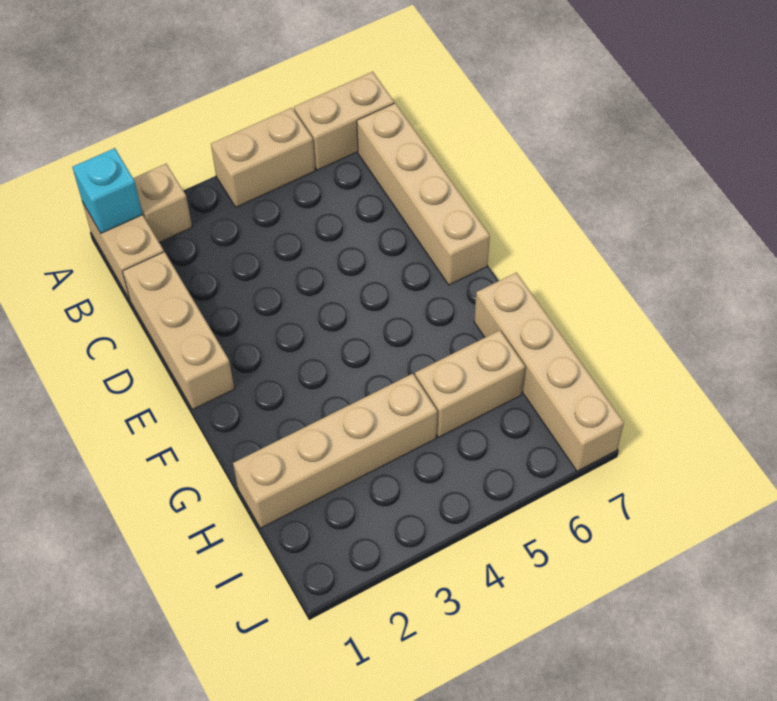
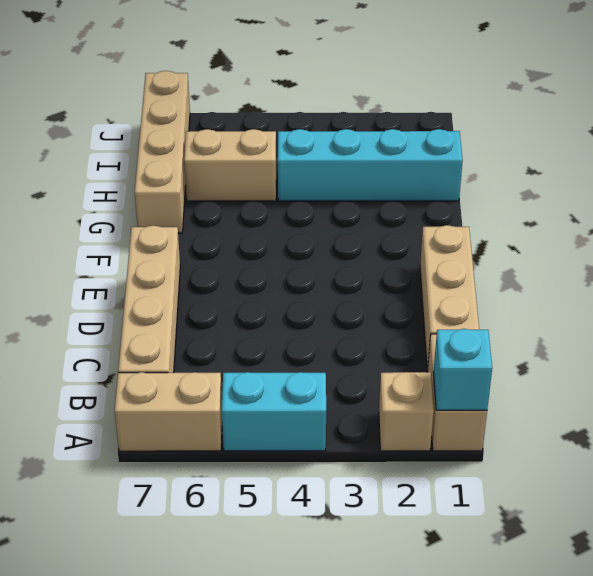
tan 1x2 brick [211,108,315,207] -> cyan 1x2 brick [222,372,326,451]
tan 1x4 brick [233,374,437,528] -> cyan 1x4 brick [278,129,463,201]

